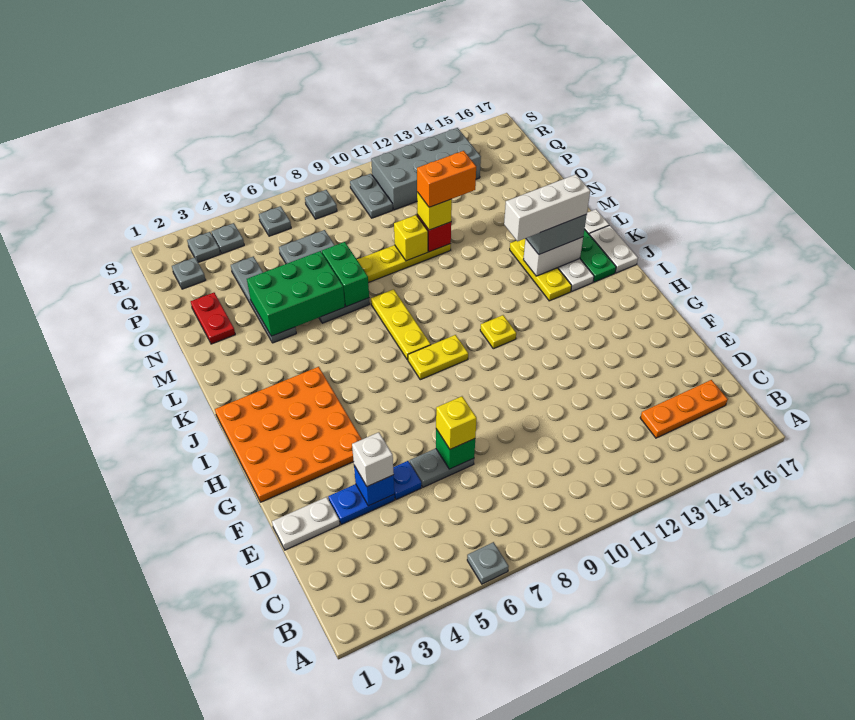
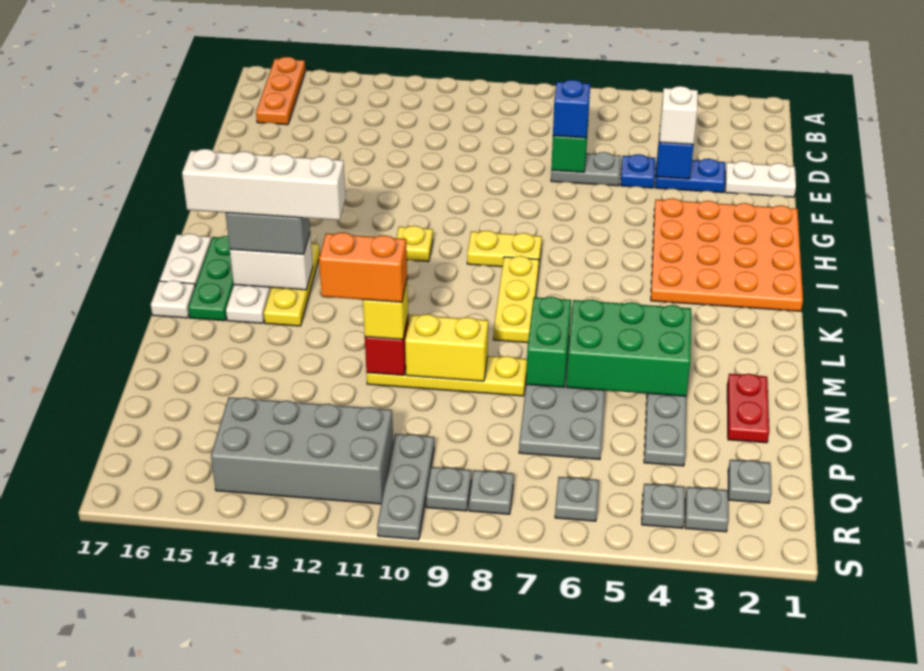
grey 1x1 plate [467,542,509,584] -> grey 1x1 plate moved to [426,467,471,511]
orange 1x3 plate [640,380,728,438] -> orange 1x3 plate turned to [256,57,305,125]
yellow 1x1 brick [436,396,477,449] -> blue 1x1 brick [553,80,590,138]
white 1x3 brick [504,174,590,241] -> white 1x4 brick [182,149,346,220]
yellow 1x1 brick [394,215,428,261] -> yellow 1x2 brick [405,314,488,381]
grey 1x2 plate [350,174,393,218] -> grey 1x3 plate [377,434,434,540]

